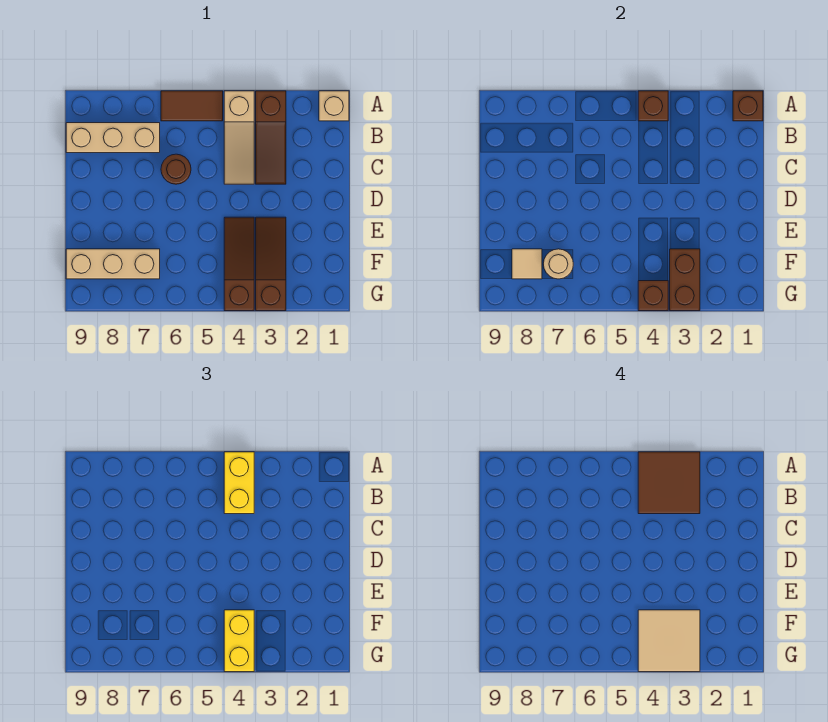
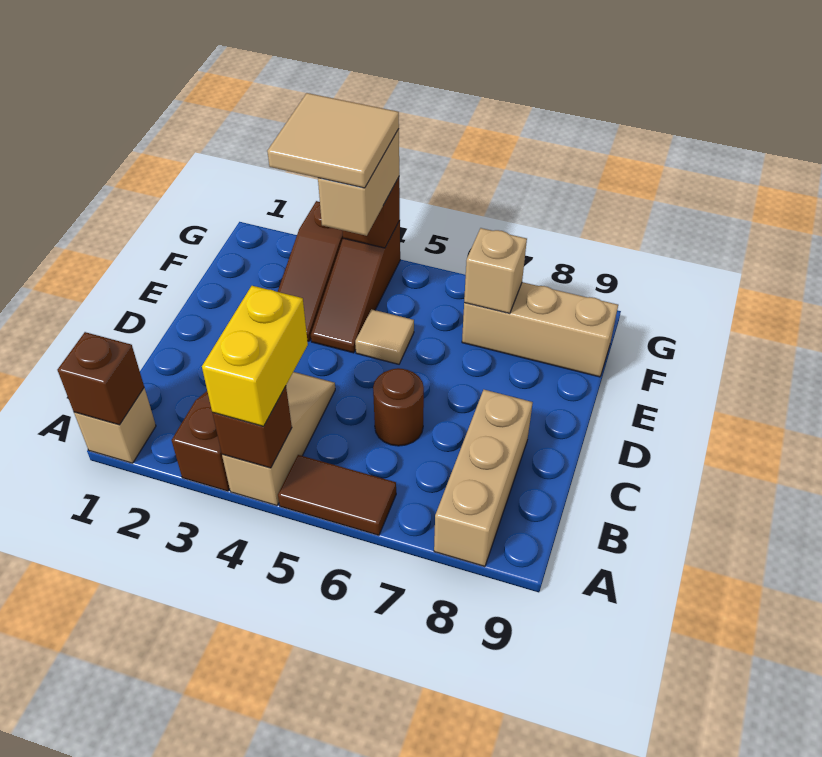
brown 2x2 tile [638,452,700,514] -> none
tan 1x3 brick [66,123,160,153] -> tan 1x3 brick turned to [434,390,533,567]
brown 1x2 brick [670,249,700,311] -> none
yellow 1x2 brick [224,610,254,672] -> tan 1x2 brick [318,129,399,236]
tan 1x1 round brick [544,249,573,279] -> tan 1x1 brick [464,228,527,313]
tan 1x1 tile [512,249,542,279] -> tan 1x1 tile moved to [355,309,414,364]

